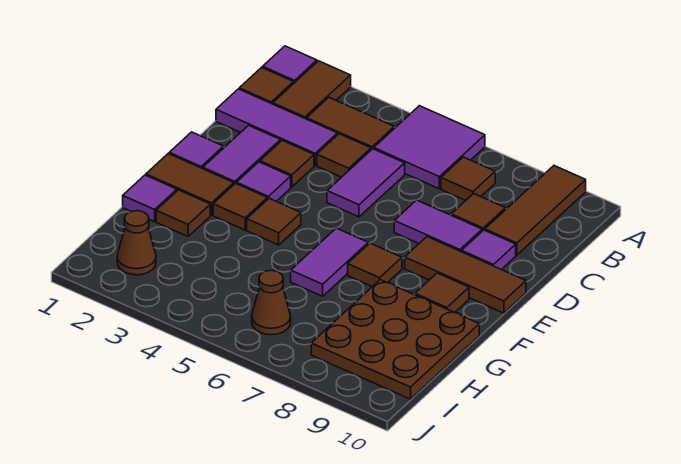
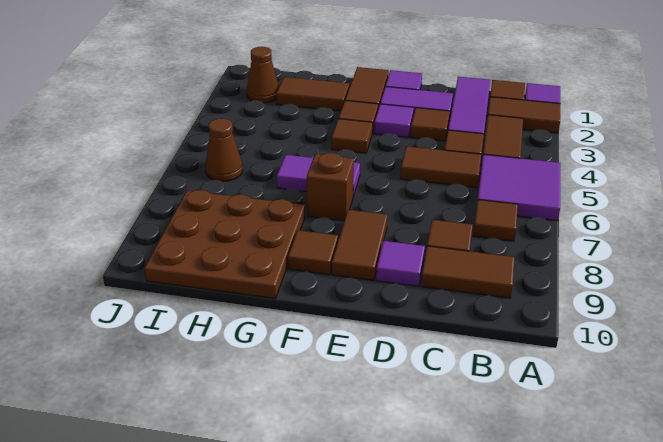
brown 1x3 tile [485,166,586,255] -> brown 1x2 tile [421,246,514,298]
purple 1x2 tile [327,149,405,217] -> brown 1x2 tile [401,146,481,188]
purple 1x2 tile [394,200,482,252] -> none
brown 1x3 tile [405,237,526,313] -> brown 1x2 tile [332,210,387,280]
brown 1x1 tile [348,243,402,287] -> brown 1x1 brick [307,153,354,221]
purple 1x1 tile [123,175,177,222] -> none
brown 1x1 tile [156,190,210,236] -> brown 1x2 tile [276,77,350,111]

